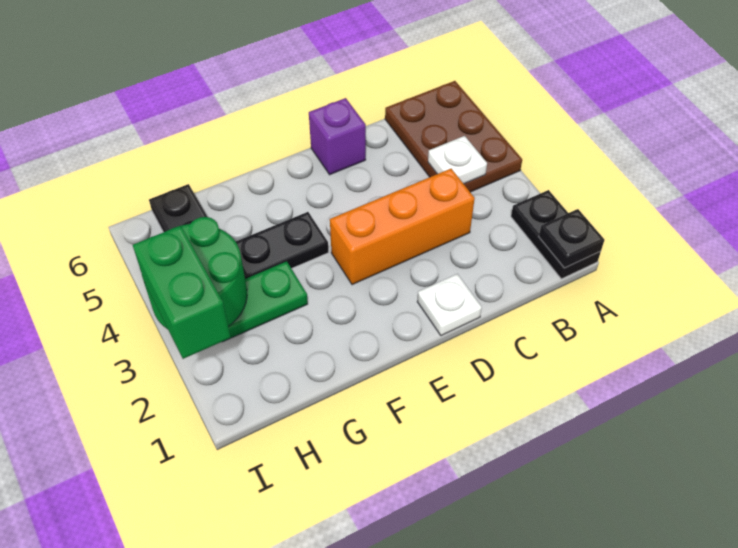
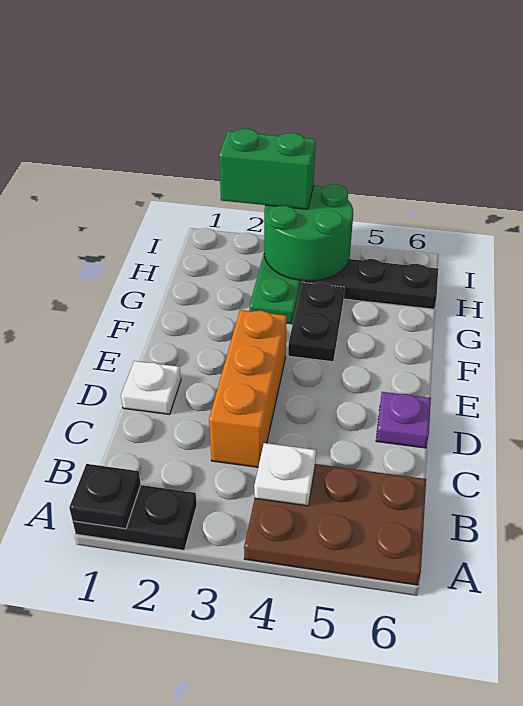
purple 1x1 brick [309,98,366,175] -> purple 1x1 plate [376,392,431,448]

